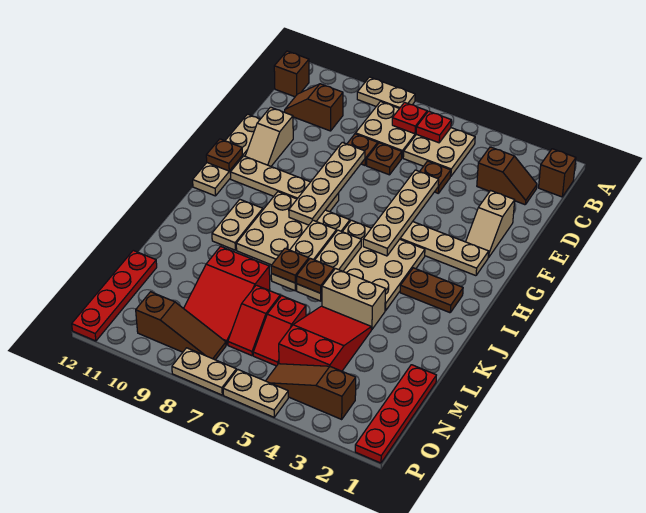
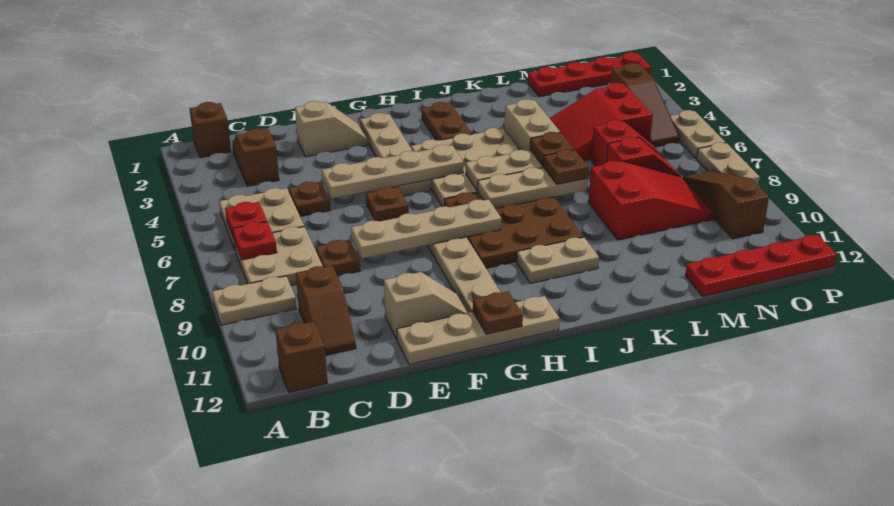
tan 1x2 plate [357,77,415,108] -> tan 1x2 plate turned to [212,276,297,325]
brown 1x1 plate [367,143,402,175] -> brown 1x1 plate moved to [366,187,409,221]
tan 3x3 plate [236,192,350,265] -> brown 3x3 plate [444,192,583,268]

